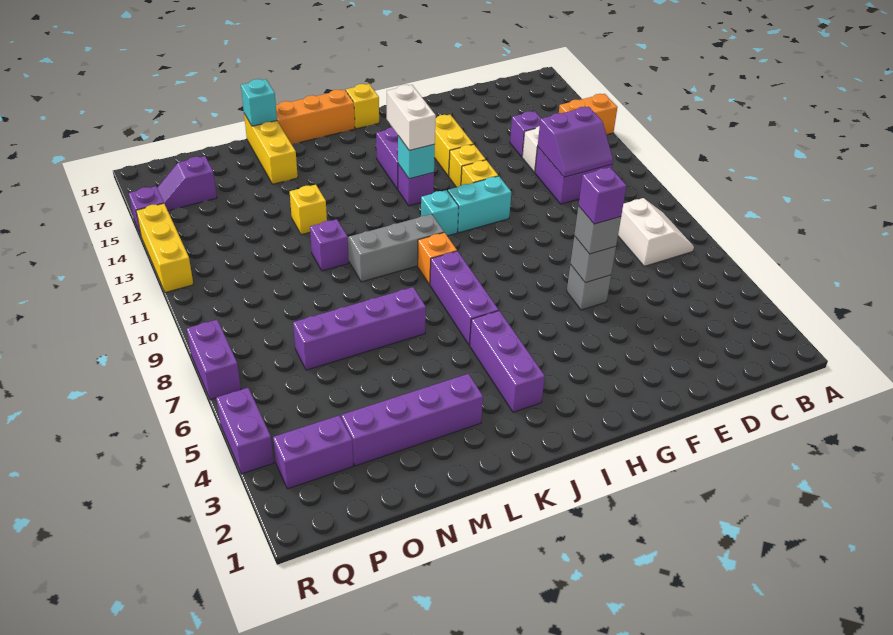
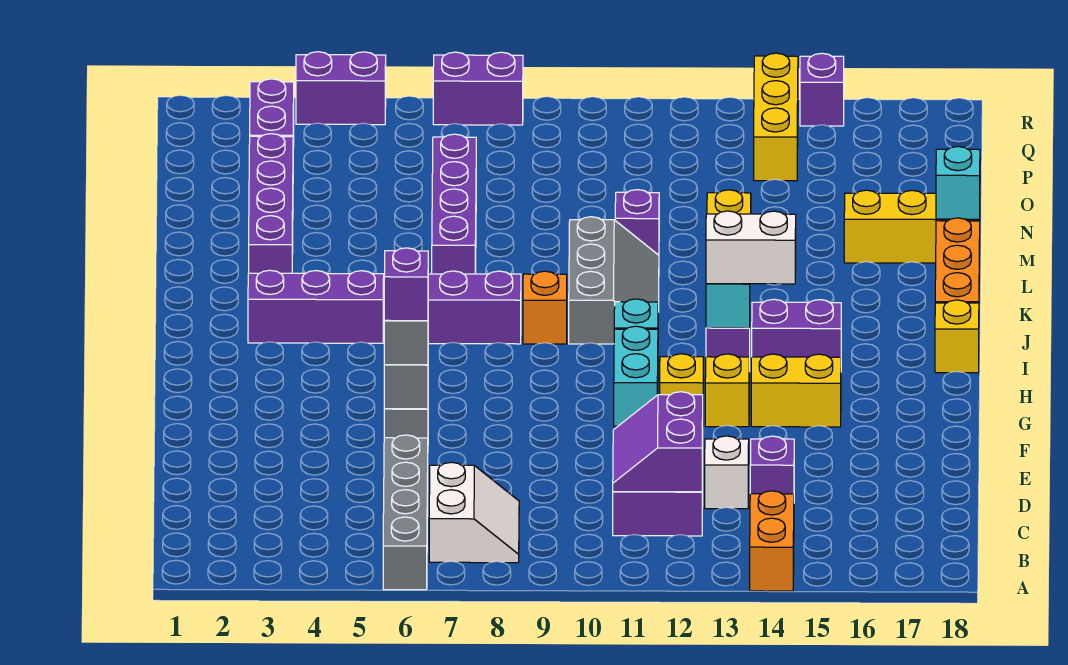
none -> grey 1x4 brick [383,435,428,590]
white 2x2 slope [618,198,694,266] -> white 2x2 slope turned to [429,462,519,563]
purple 1x2 slope [157,156,217,211] -> none
yellow 1x3 brick [136,203,194,293] -> yellow 1x3 brick turned to [754,53,798,181]

